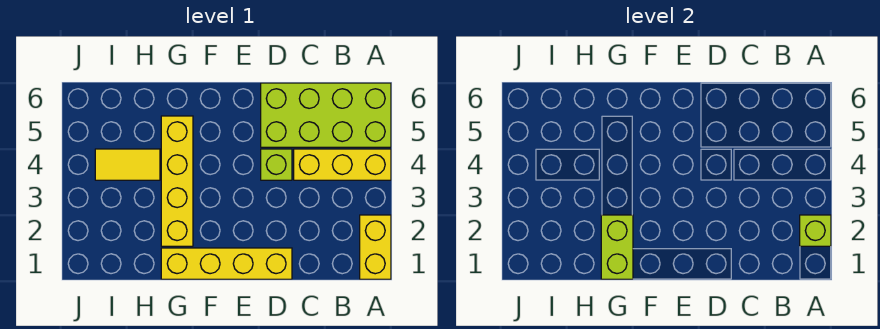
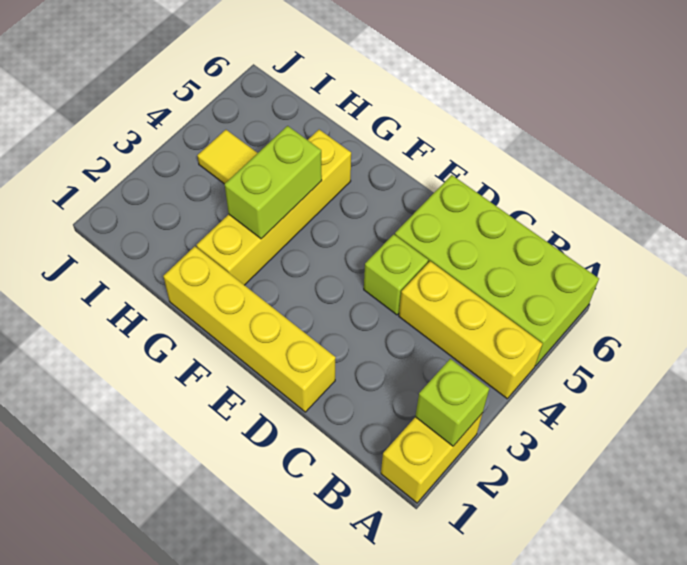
lime 1x2 brick [601,215,633,279] -> lime 1x2 brick moved to [224,126,322,239]

